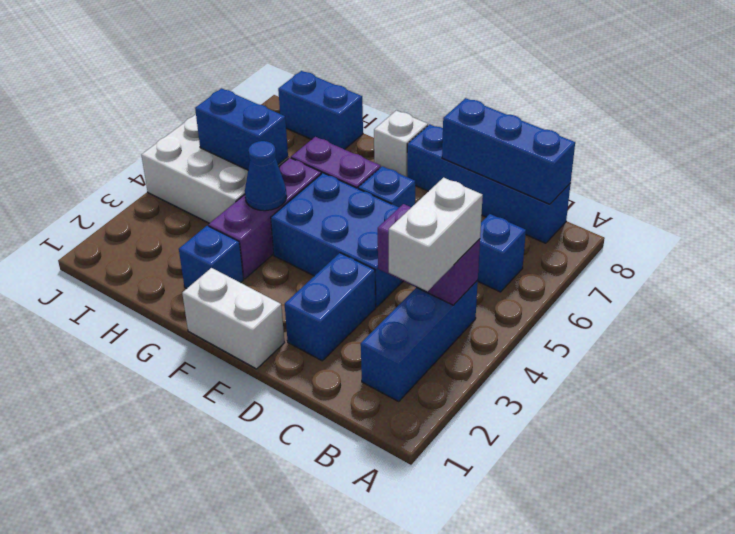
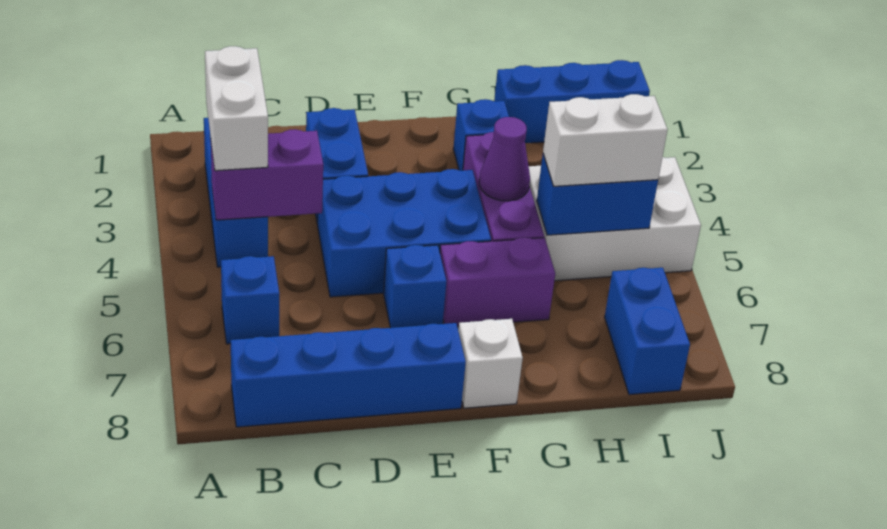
blue 1x3 brick [442,98,575,204] -> blue 1x3 brick moved to [494,60,650,143]
white 1x2 brick [182,268,285,369] -> white 1x2 brick moved to [543,94,667,186]
blue 1x1 cone [245,141,287,211] -> purple 1x1 cone [479,117,530,201]
blue 1x2 brick [278,71,363,149] -> blue 1x2 brick turned to [605,268,690,395]

